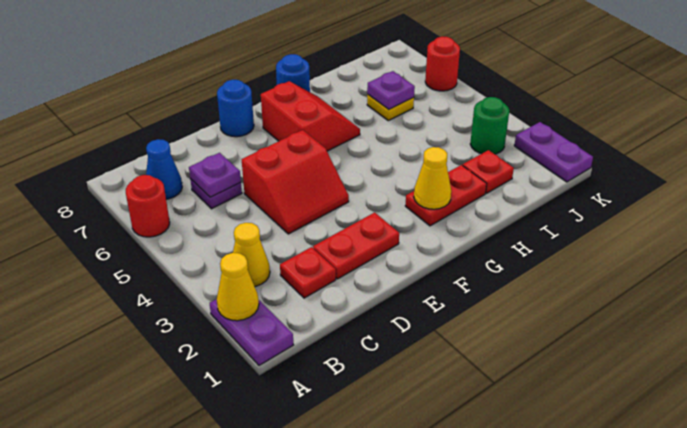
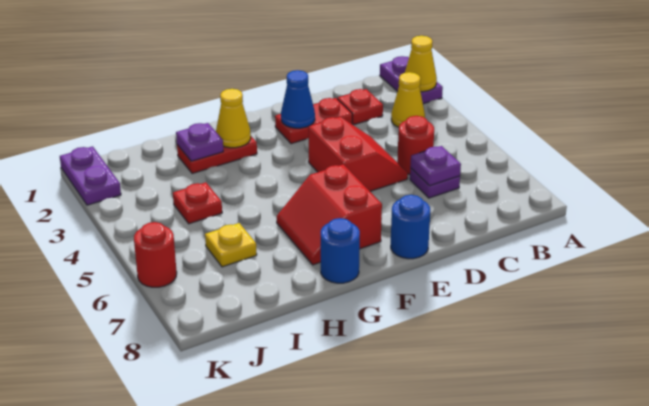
red 1x1 round brick [126,175,170,237] -> red 1x1 round brick moved to [397,116,434,174]
blue 1x1 cone [146,139,182,199] -> blue 1x1 cone moved to [281,70,315,128]
red 2x2 slope [242,130,349,234] -> red 2x2 slope turned to [308,117,408,191]
red 1x1 plate [463,150,514,193] -> red 1x1 plate moved to [173,182,222,224]
purple 1x1 plate [367,71,415,109] -> purple 1x1 plate moved to [176,123,223,161]
green 1x1 round brick [470,97,509,154] -> none

